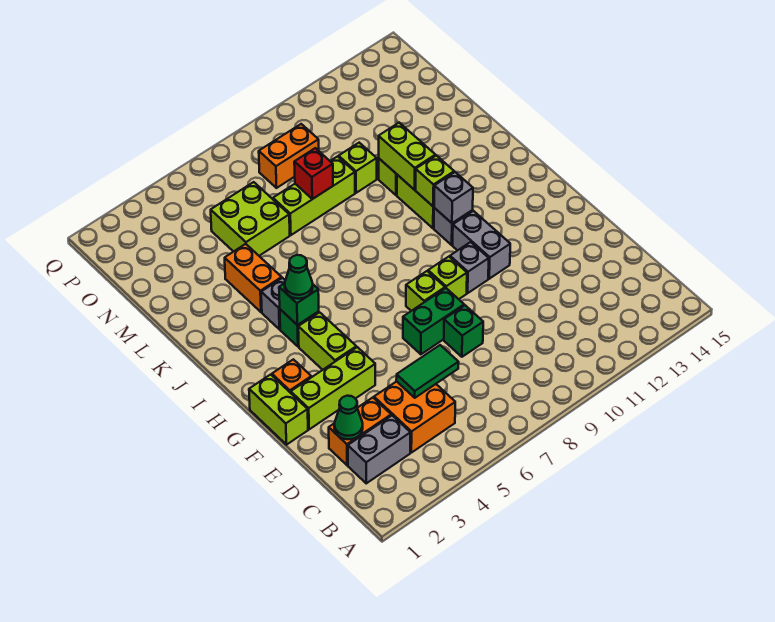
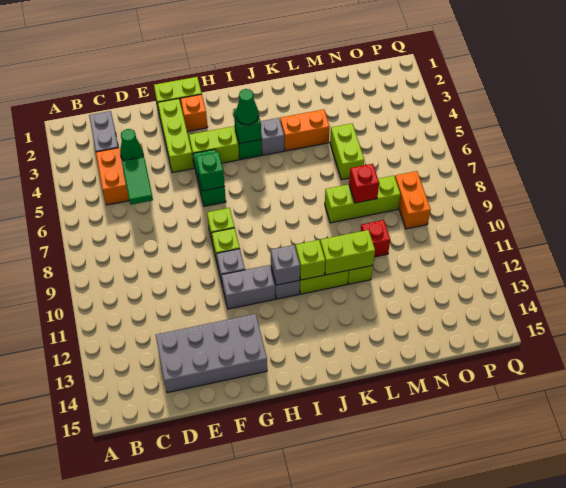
orange 1x2 brick [329,398,391,465] -> none
green 1x1 cone [334,396,363,439] -> green 1x1 cone moved to [120,129,143,161]
none -> grey 2x4 brick [156,314,267,393]
green 1x1 brick [444,305,483,357] -> green 1x1 brick moved to [196,152,225,191]
green 1x2 brick [403,288,464,354] -> green 1x2 brick moved to [193,149,226,206]
lime 2x2 brick [211,182,290,256] -> lime 1x2 brick [330,123,364,180]
lime 1x3 brick [273,157,355,235] -> lime 1x3 brick turned to [325,176,400,223]
lime 1x1 brick [339,143,377,193] -> red 1x1 brick [361,220,390,257]

